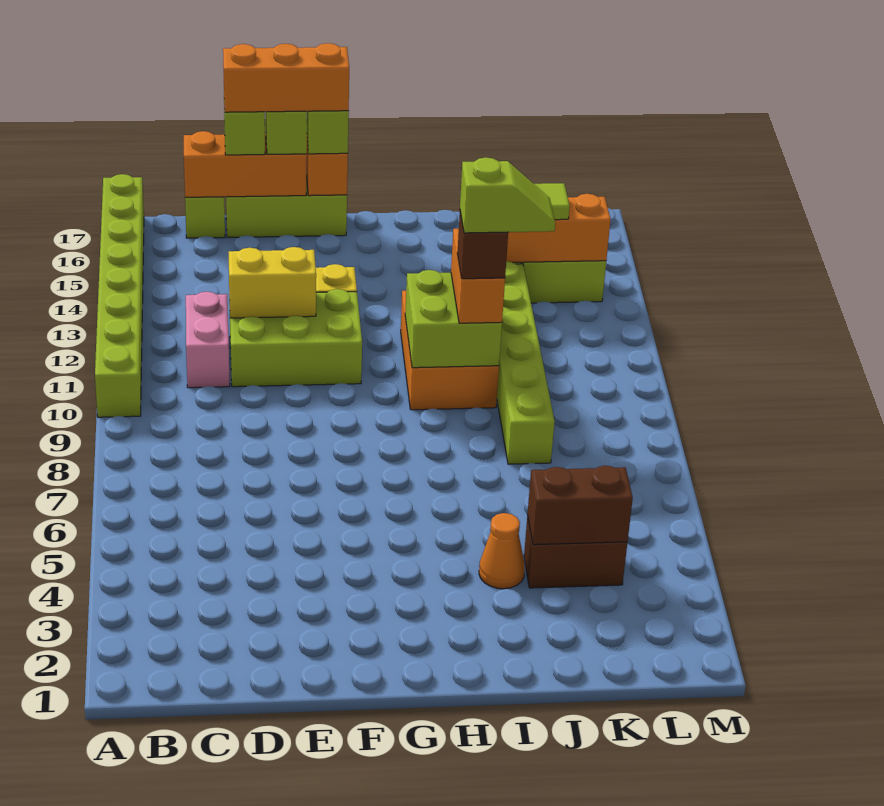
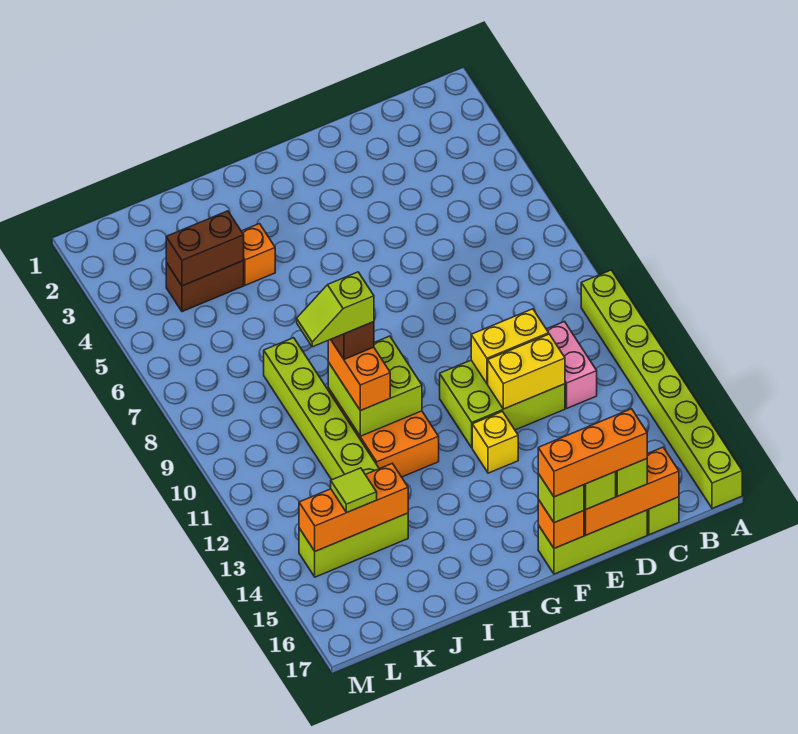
none -> yellow 1x2 brick [471,309,549,384]
orange 1x1 cone [479,513,525,589] -> orange 1x1 brick [241,224,275,285]

